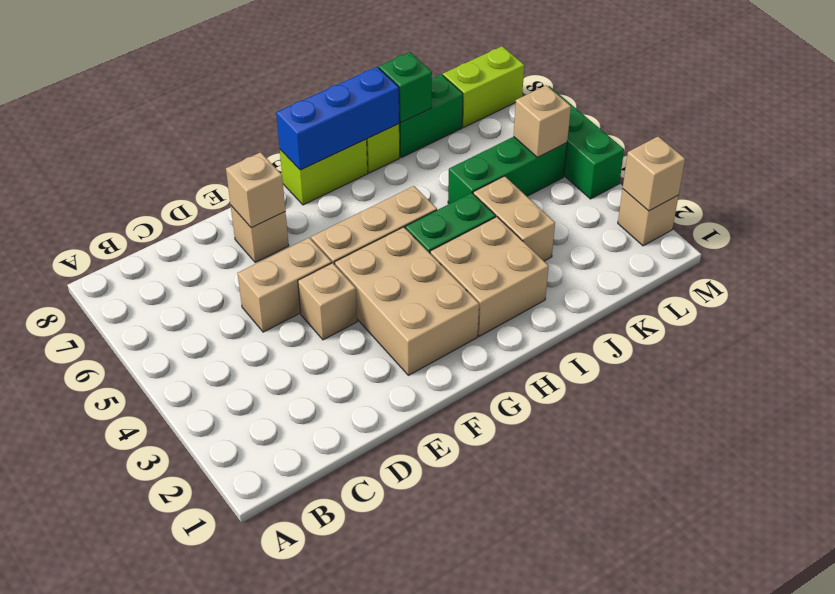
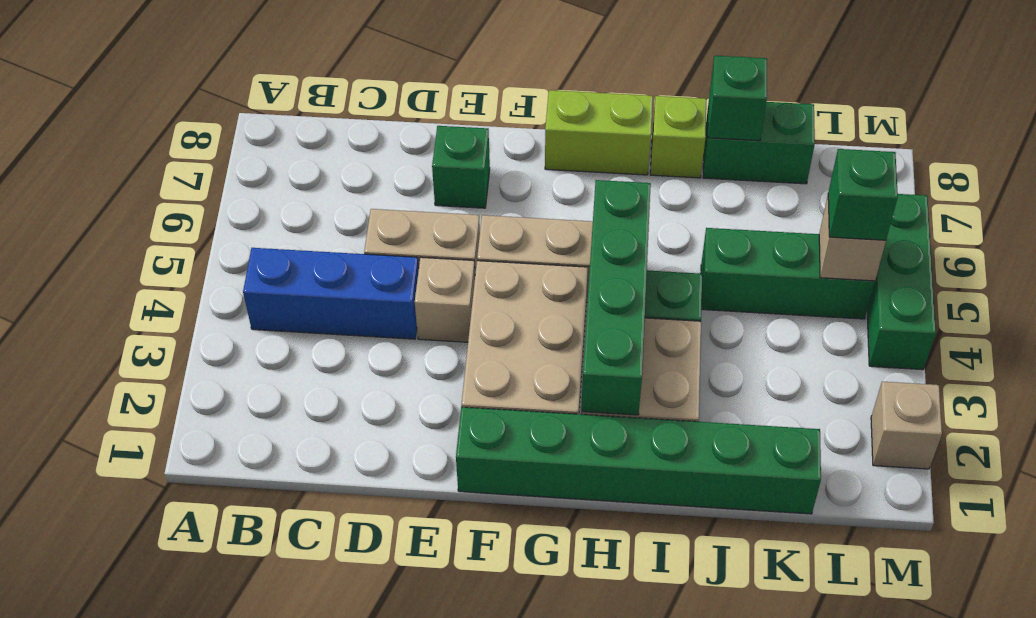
tan 1x1 brick [231,206,289,262] -> green 1x1 brick [432,126,490,208]
tan 1x1 brick [226,152,285,228] -> none
none -> green 1x6 brick [456,407,821,514]
blue 1x3 brick [276,67,399,170] -> blue 1x3 brick moved to [243,248,419,339]
none -> green 1x4 brick [581,180,651,415]
tan 1x2 brick [473,176,555,261] -> none
none -> green 1x1 brick [828,149,898,240]
lime 1x2 brick [443,46,524,127] -> none
tan 1x1 brick [623,136,685,211] -> none

